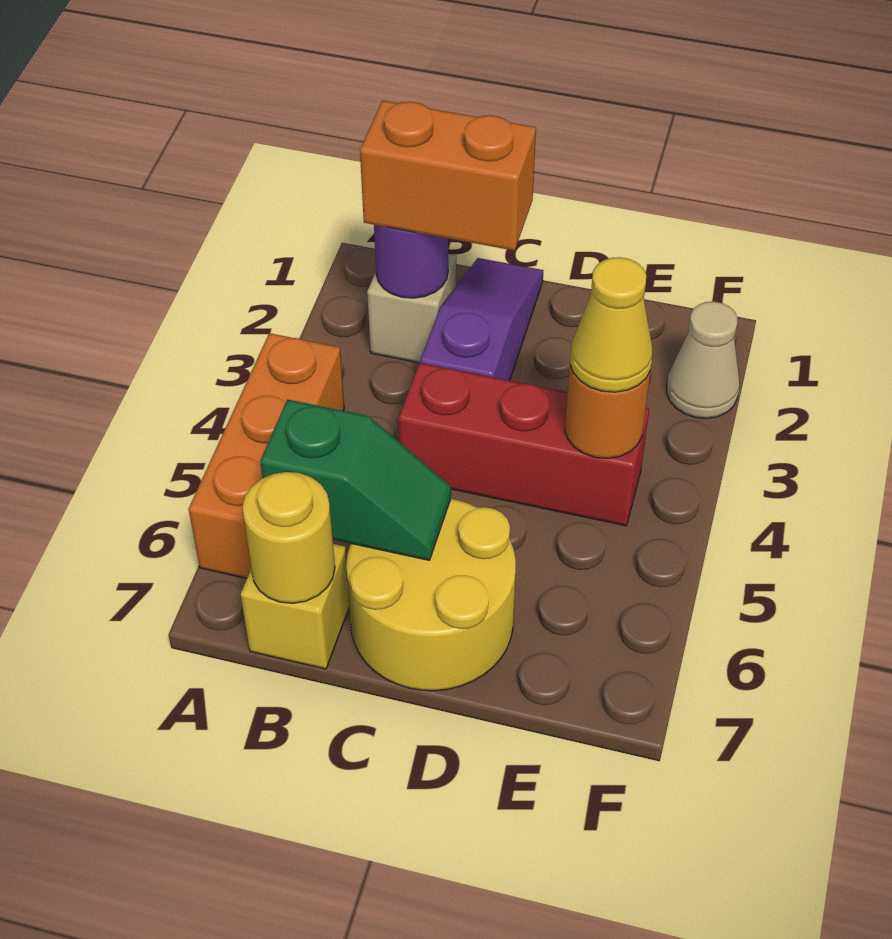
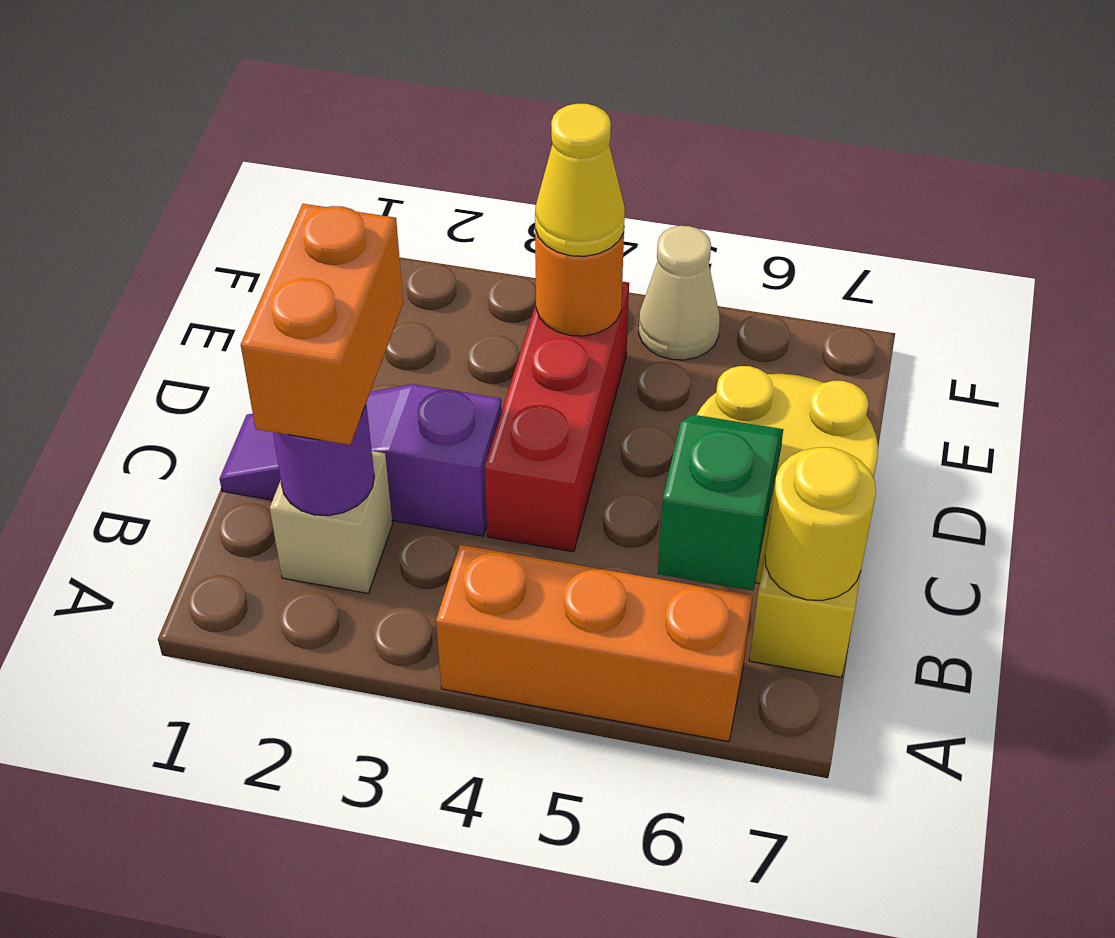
tan 1x1 cone [667,302,739,418] -> tan 1x1 cone moved to [639,226,720,360]

